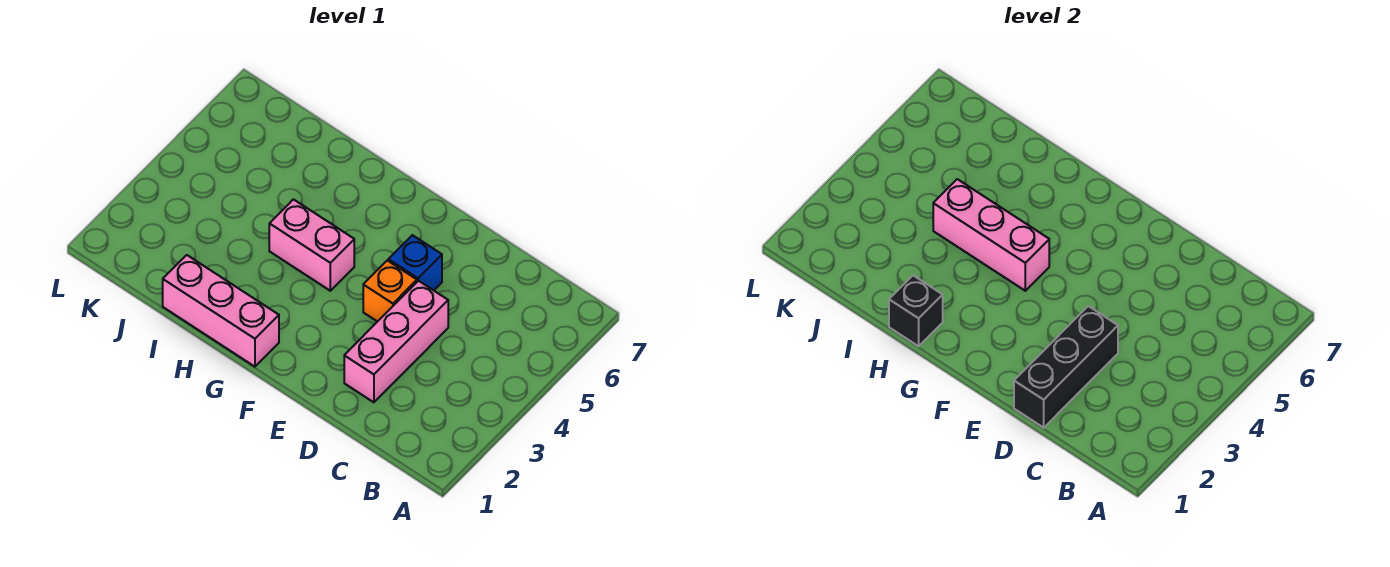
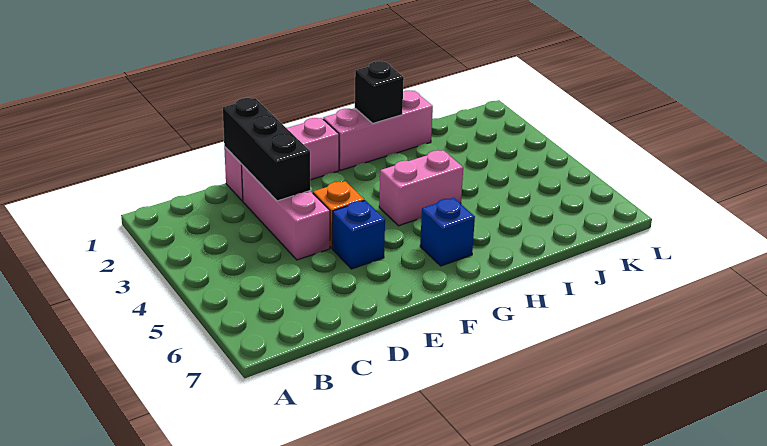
pink 1x3 brick [933,179,1049,291] -> pink 1x3 brick moved to [224,118,339,201]
none -> blue 1x1 brick [420,198,475,266]

